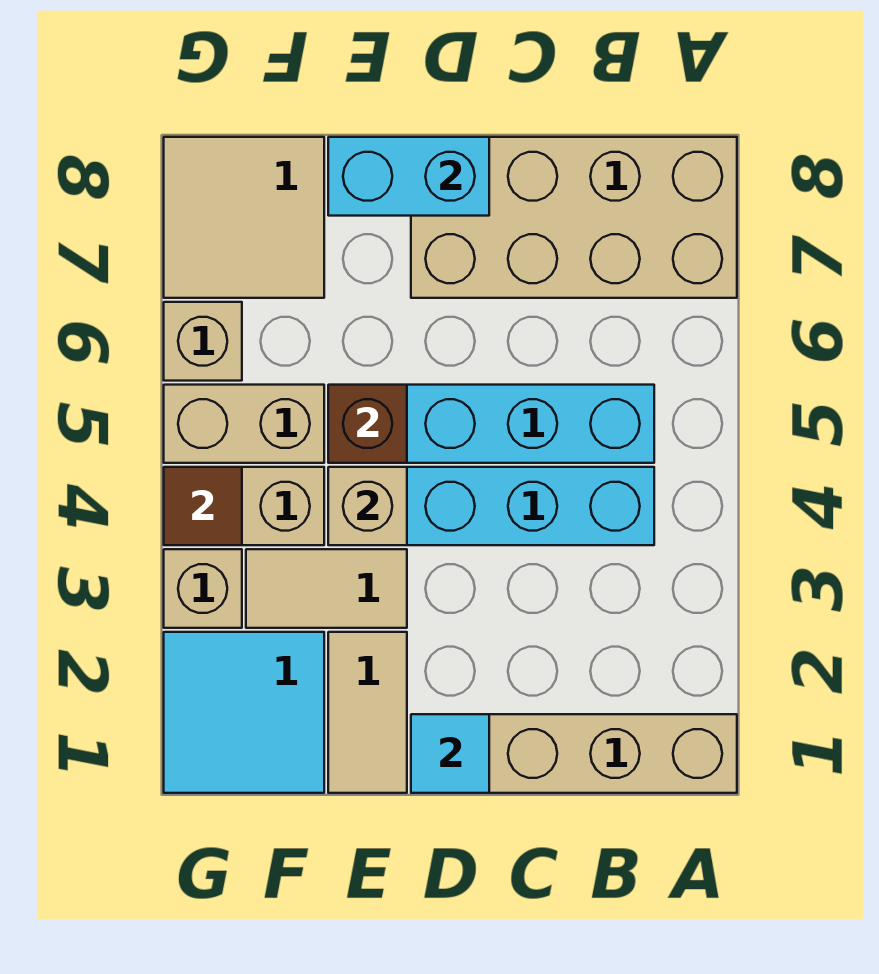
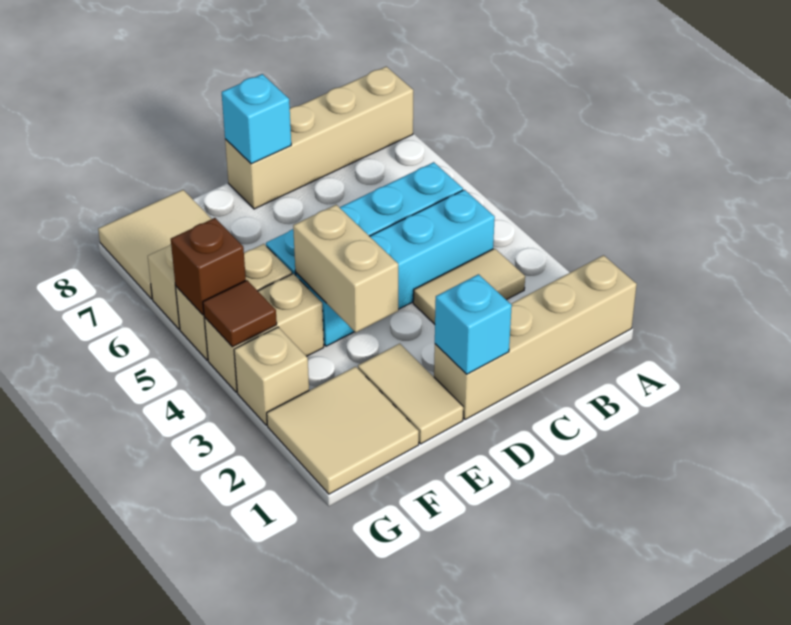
tan 2x4 brick [411,137,737,298] -> tan 1x4 brick [225,67,413,209]
cyan 1x1 tile [411,714,489,793] -> cyan 1x1 brick [435,274,512,374]
cyan 1x2 brick [328,137,489,216] -> cyan 1x1 brick [222,74,291,164]
tan 1x2 tile [246,549,407,628] -> tan 1x2 tile moved to [413,248,525,324]
tan 1x1 brick [328,467,407,545] -> tan 1x2 brick [293,205,398,332]
brown 1x1 brick [328,385,407,463] -> brown 1x1 brick moved to [171,218,246,315]
cyan 2x2 tile [164,632,324,793] -> tan 2x2 tile [267,367,419,494]

